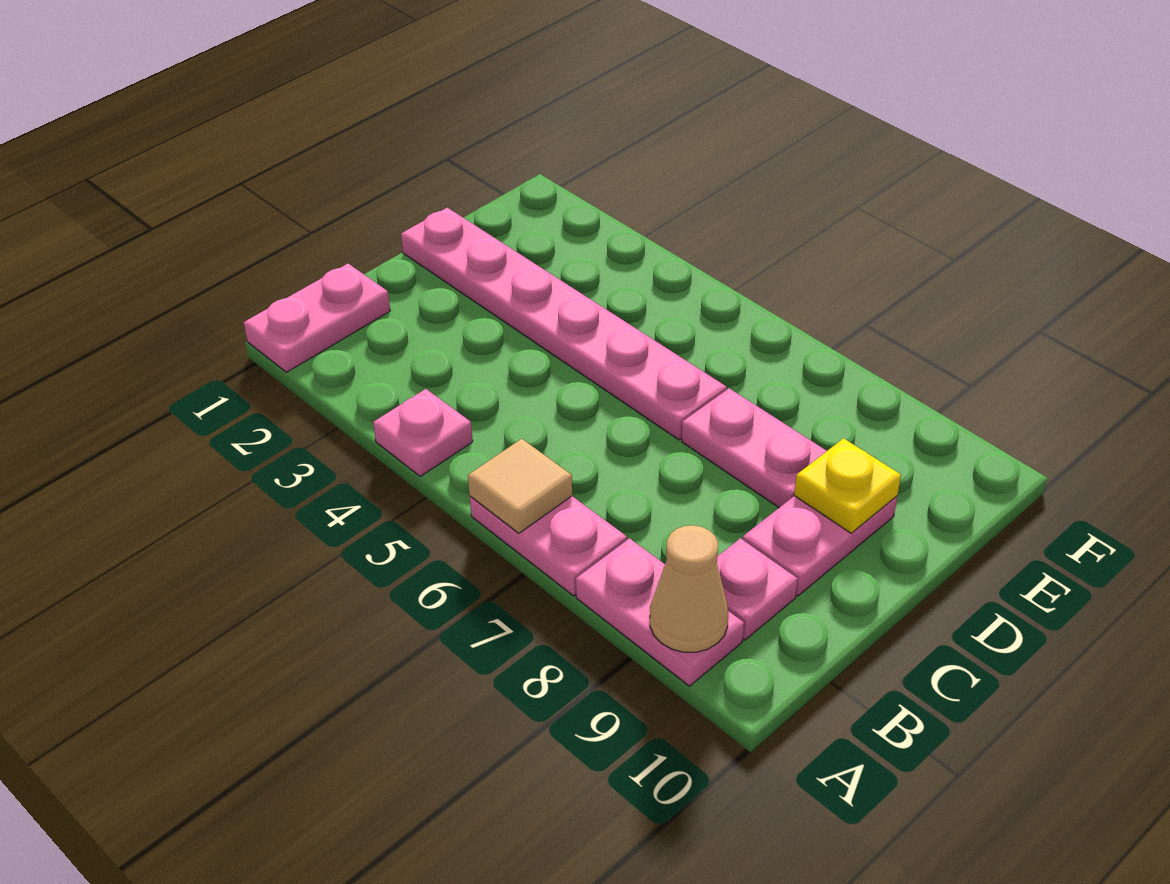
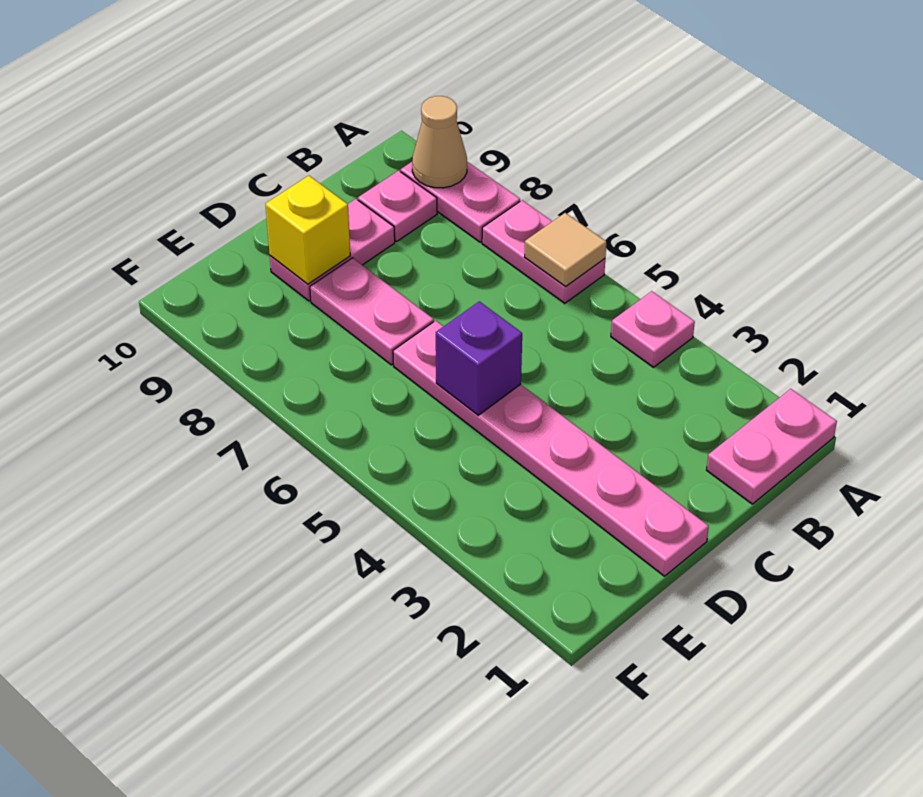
none -> purple 1x1 brick [436,301,522,415]
yellow 1x1 plate [794,438,901,533] -> yellow 1x1 brick [265,176,350,284]

